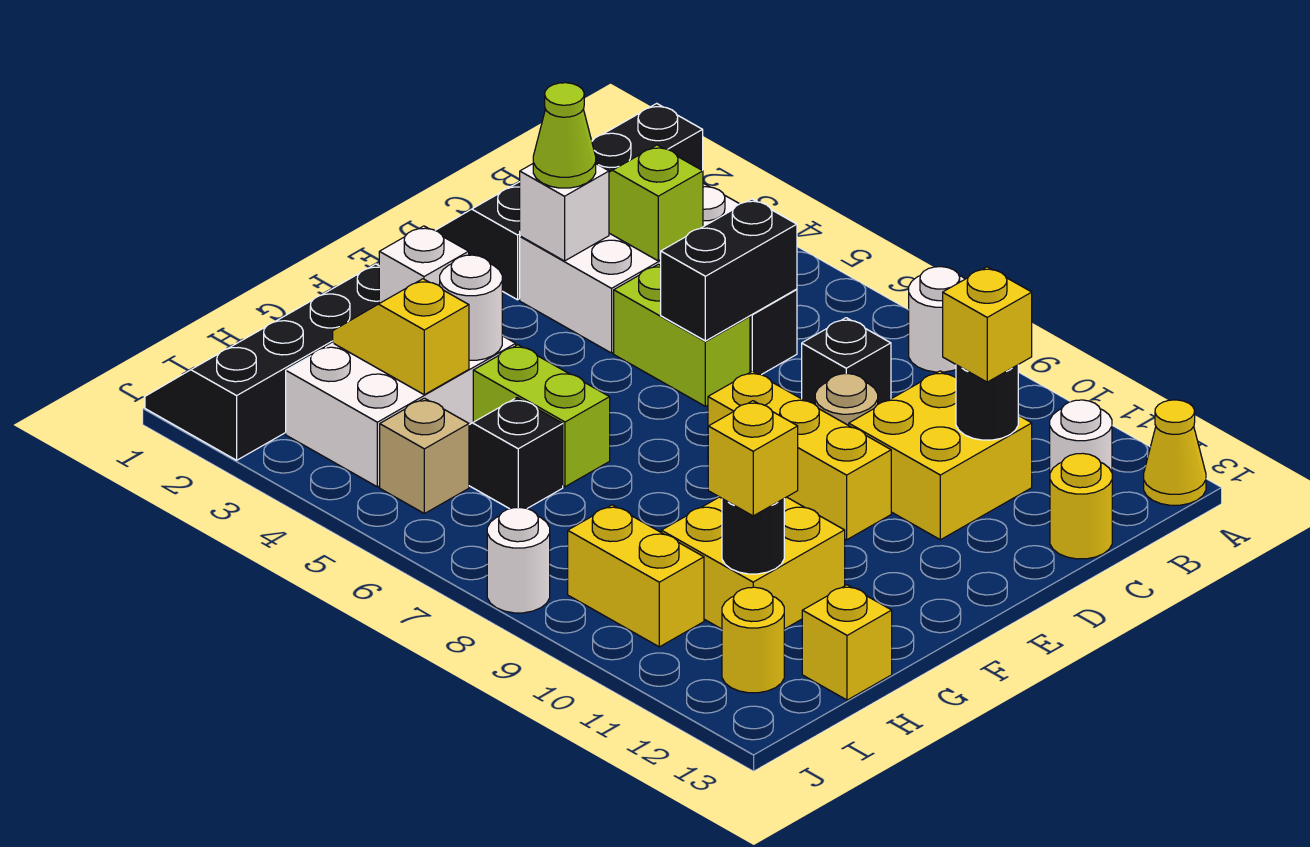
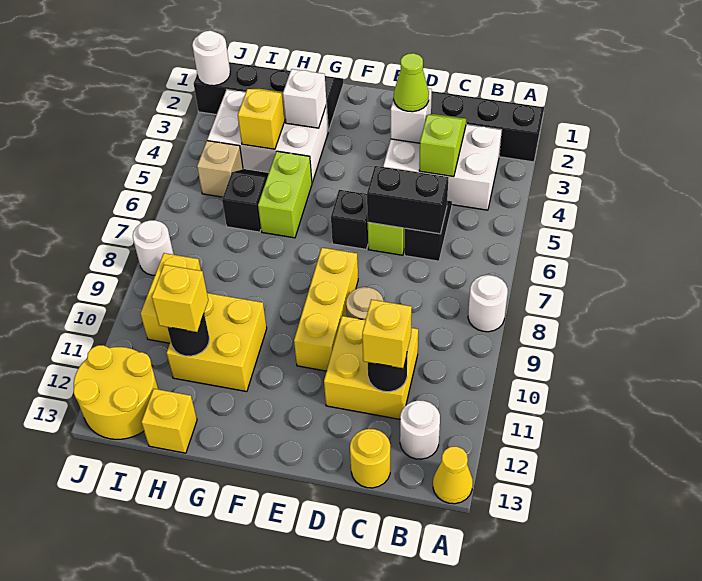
black 1x1 brick [802,318,891,404] -> black 1x1 brick moved to [331,190,368,249]
white 1x1 round brick [440,255,502,360] -> white 1x1 round brick moved to [192,31,230,86]
yellow 1x1 round brick [722,587,784,693] -> yellow 2x2 round brick [74,345,158,439]

